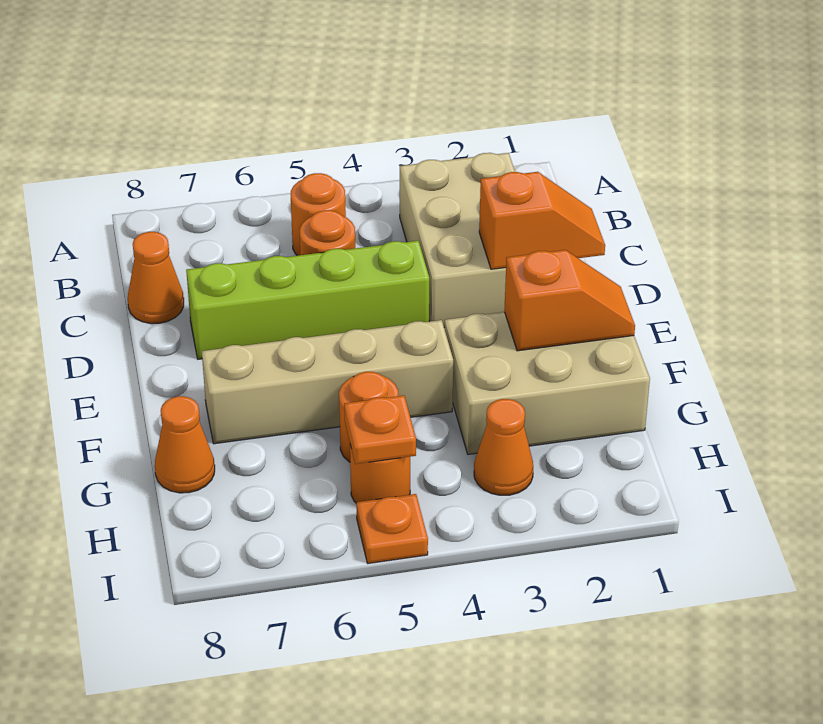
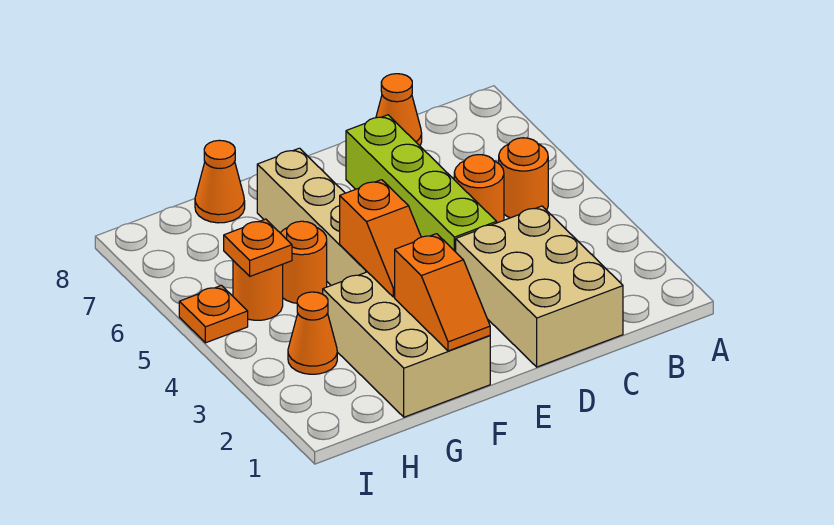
tan 2x3 brick [400,153,515,328] -> tan 2x3 brick turned to [456,206,623,367]
orange 1x2 slope [479,172,605,269] -> orange 1x2 slope moved to [340,180,421,297]

